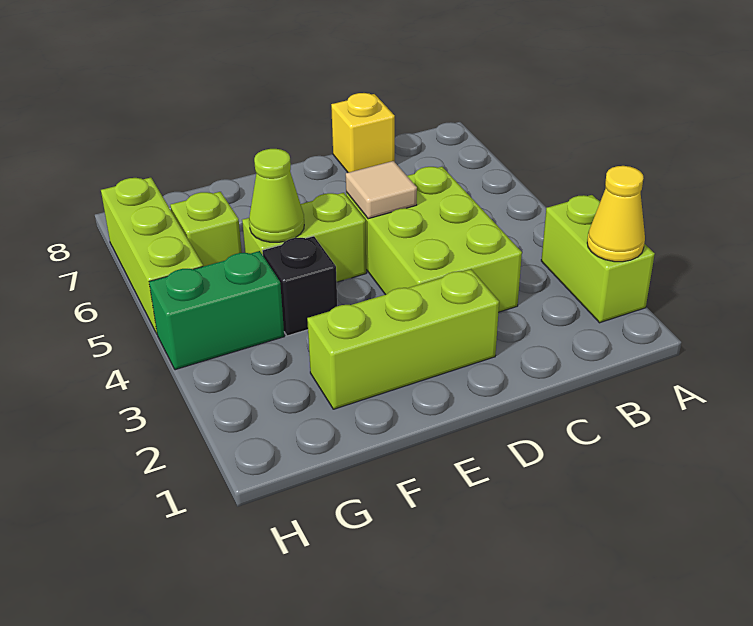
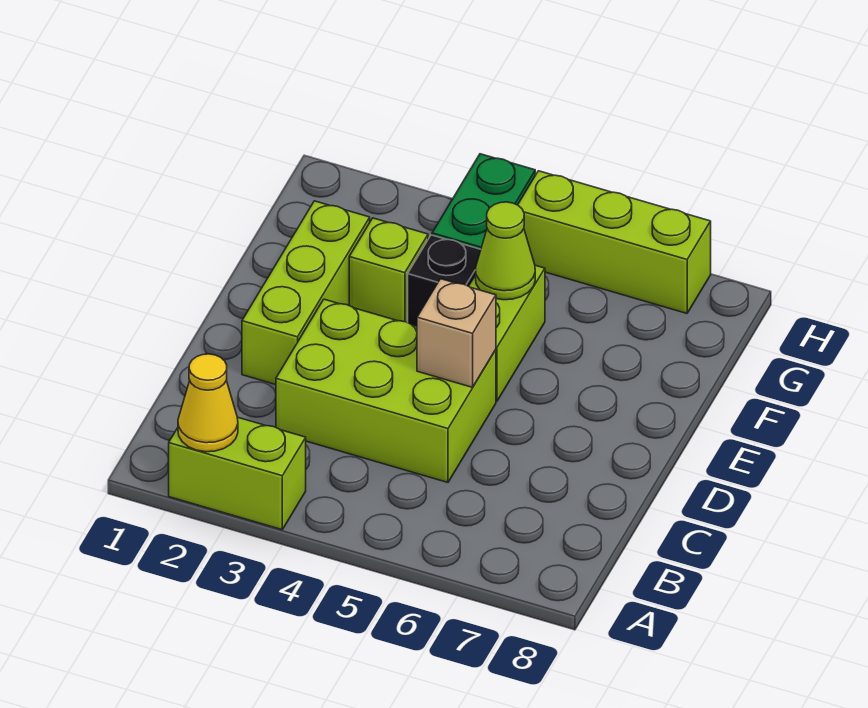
yellow 1x1 brick [331,93,395,173] -> none
tan 1x1 tile [346,161,417,219] -> tan 1x1 brick [417,279,496,387]
lime 1x1 brick [170,192,242,266] -> lime 1x1 brick moved to [349,218,428,322]

